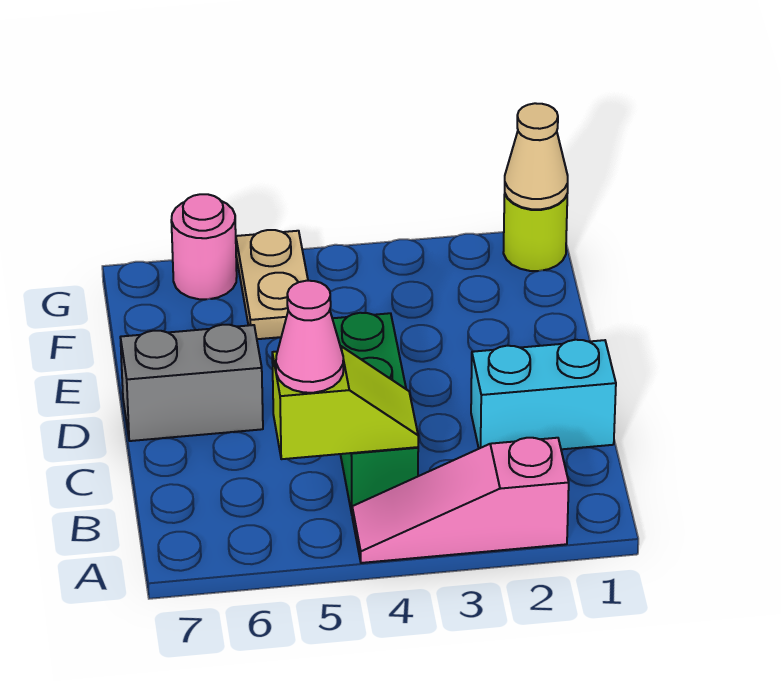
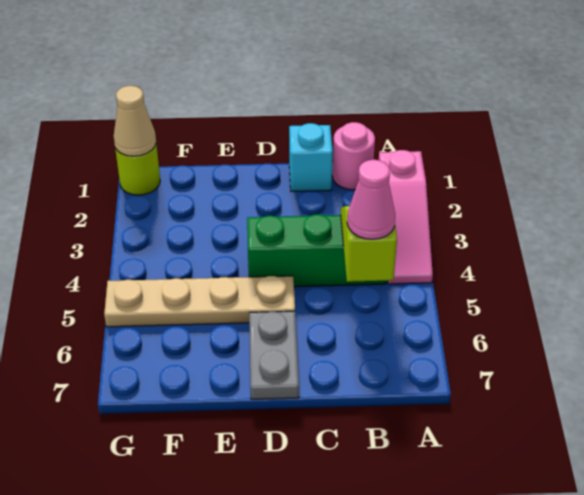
cyan 1x2 brick [471,340,616,449] -> cyan 1x1 brick [289,123,333,191]
grey 1x2 brick [120,325,263,441] -> grey 1x2 plate [249,311,299,399]
tan 1x2 plate [236,230,308,339] -> tan 1x4 plate [104,276,295,327]
pink 1x1 round brick [171,194,237,299] -> pink 1x1 round brick moved to [332,122,375,190]

